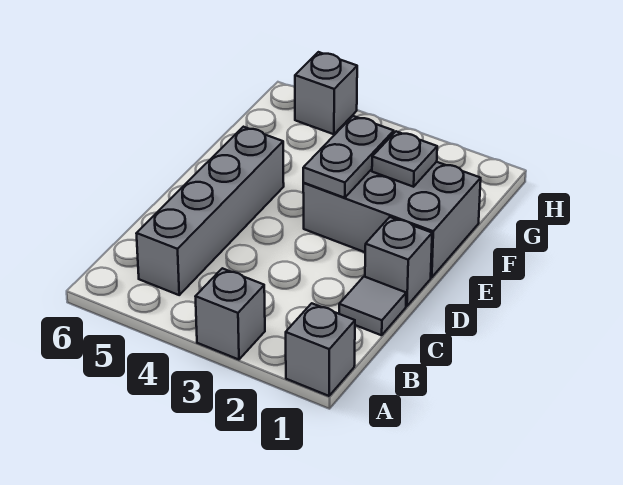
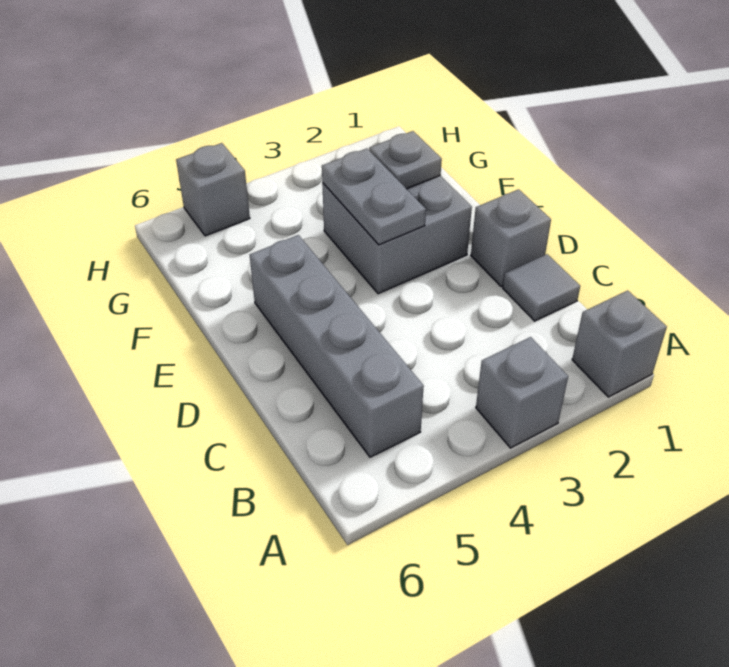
grey 2x3 brick [303,162,481,277] -> grey 2x2 brick [322,176,472,294]

